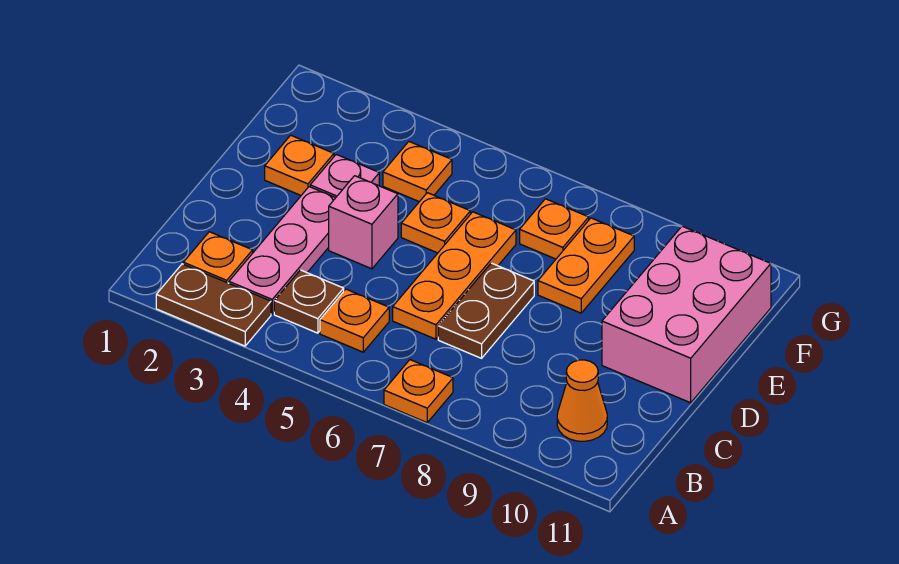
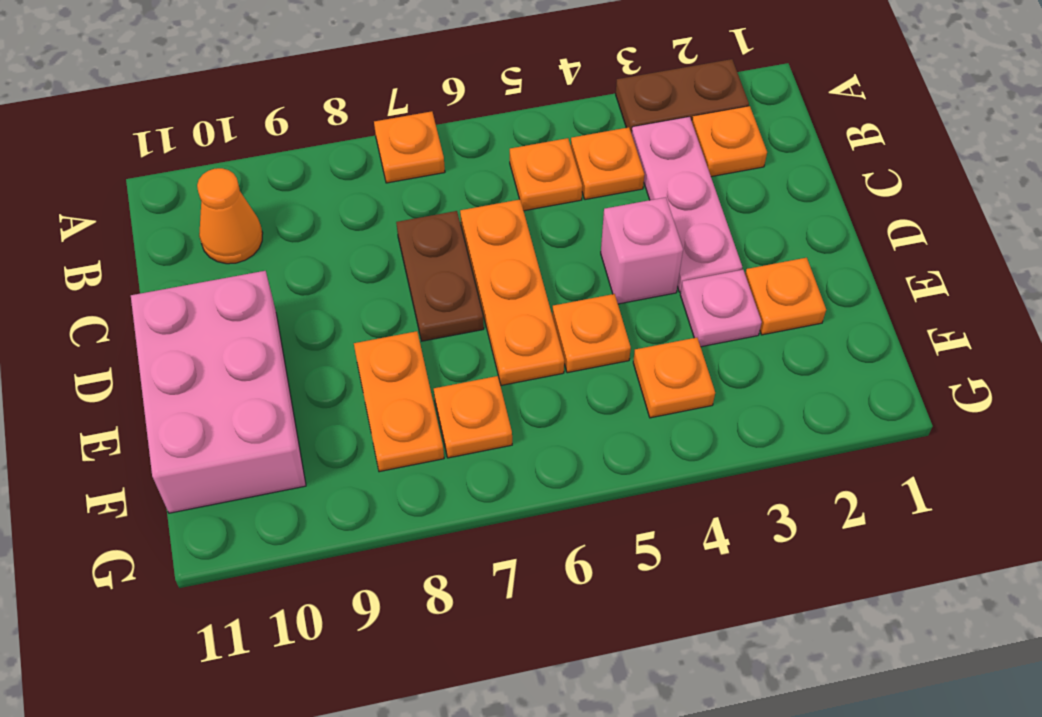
brown 1x1 plate [274,270,344,333] -> orange 1x1 plate [571,127,645,200]

